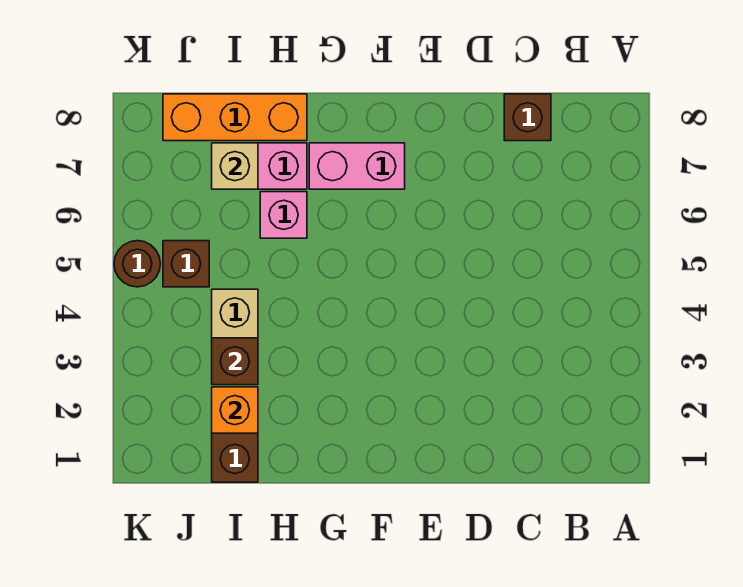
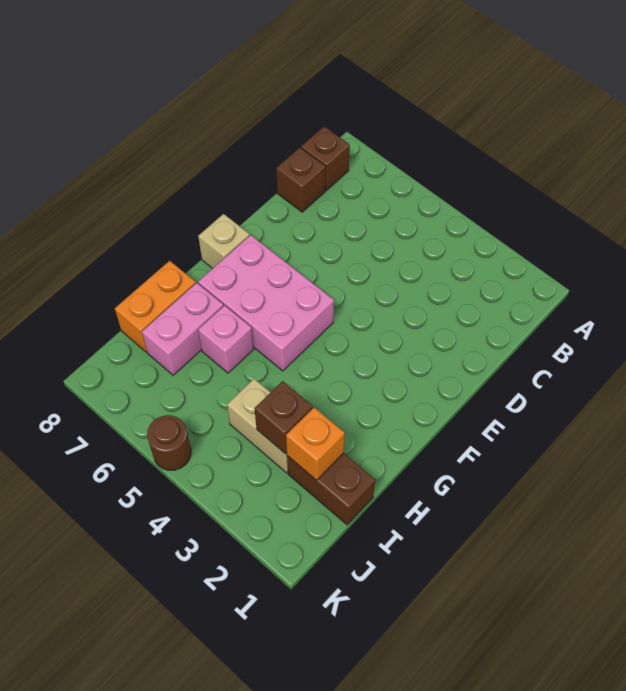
pink 1x2 brick [309,143,405,189] -> pink 2x3 brick [198,235,334,371]
orange 1x3 brick [163,94,307,141] -> orange 1x2 brick [115,261,196,352]
tan 1x1 brick [212,143,258,189] -> tan 1x1 brick moved to [198,214,249,268]
brown 1x1 brick [163,241,209,287] -> brown 1x1 brick moved to [301,126,350,190]

